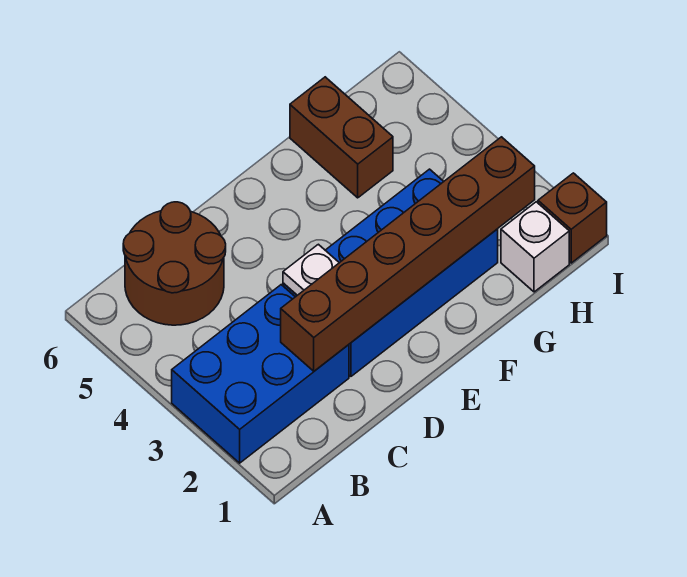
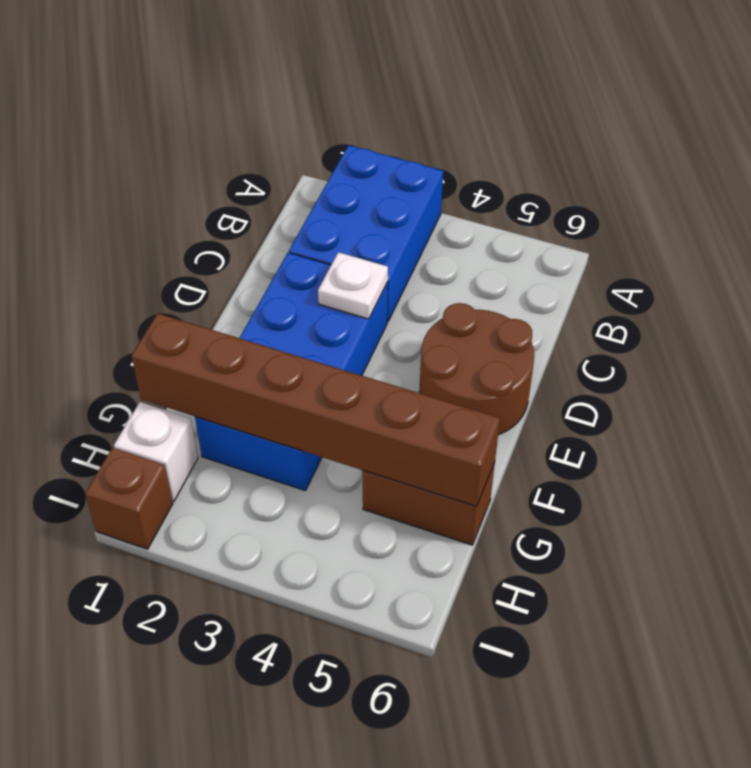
brown 2x2 round brick [123,202,226,325] -> brown 2x2 round brick moved to [419,303,534,435]
brown 1x6 brick [281,137,535,371] -> brown 1x6 brick turned to [132,313,500,507]

